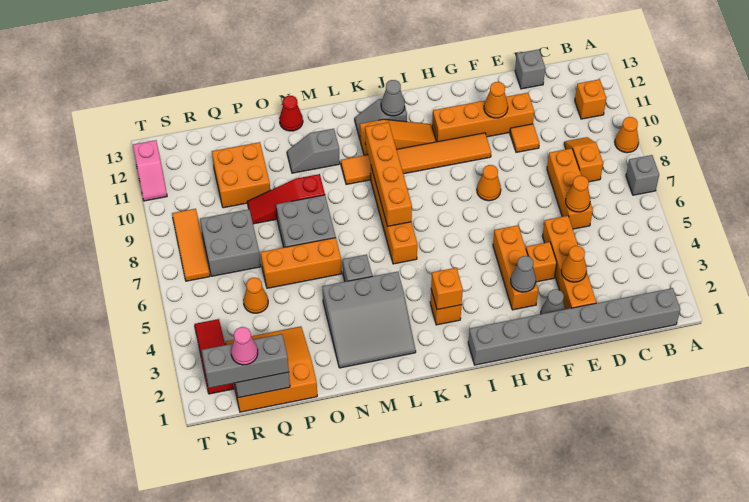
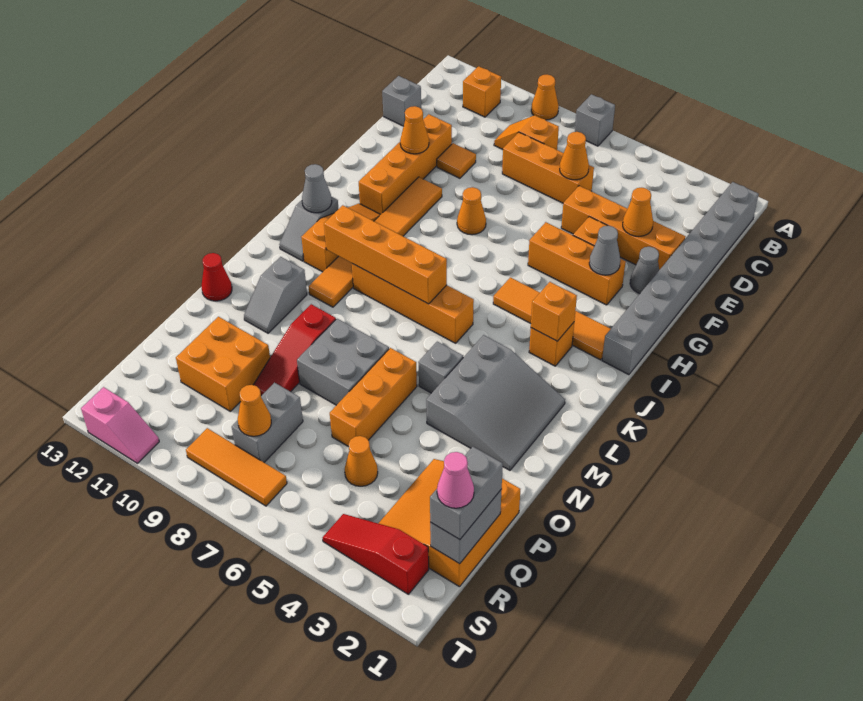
none -> orange 1x4 tile [493,277,610,360]
grey 1x3 brick [202,334,289,388] -> grey 1x2 brick [430,447,503,540]
grey 2x2 brick [200,209,261,276] -> grey 1x2 brick [232,383,303,462]
none -> orange 1x1 cone [238,385,271,436]

